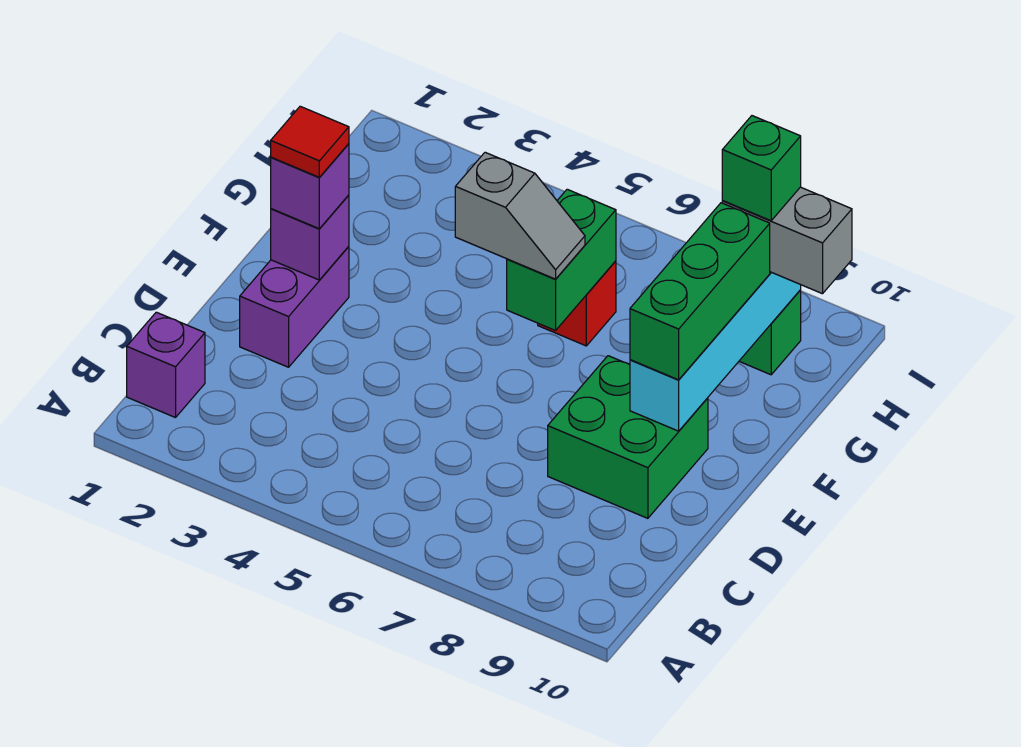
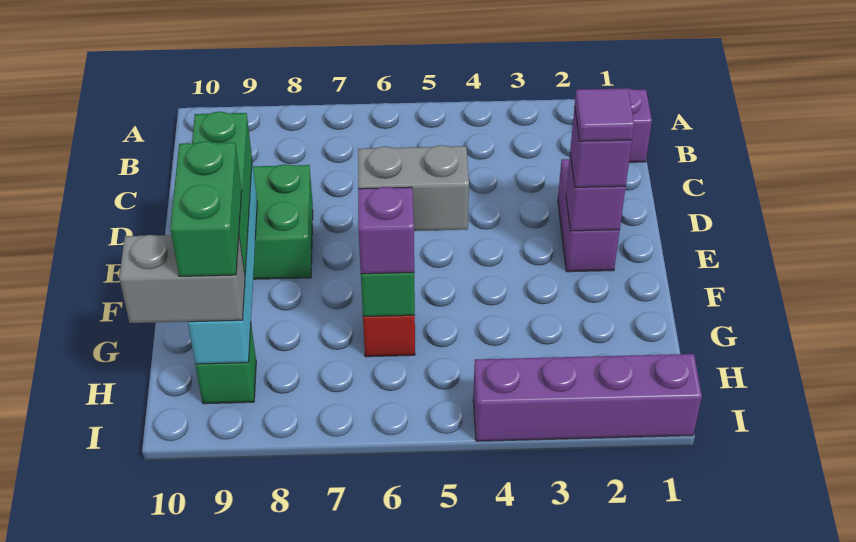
red 1x1 tile [271,106,349,177] -> purple 1x1 tile [575,88,634,141]
grey 1x2 slope [455,152,585,279] -> grey 1x2 brick [358,145,469,231]
none -> purple 1x1 brick [358,187,414,274]
green 1x1 brick [722,116,801,221] -> green 1x2 brick [170,141,242,276]
none -> purple 1x4 brick [473,354,702,441]

